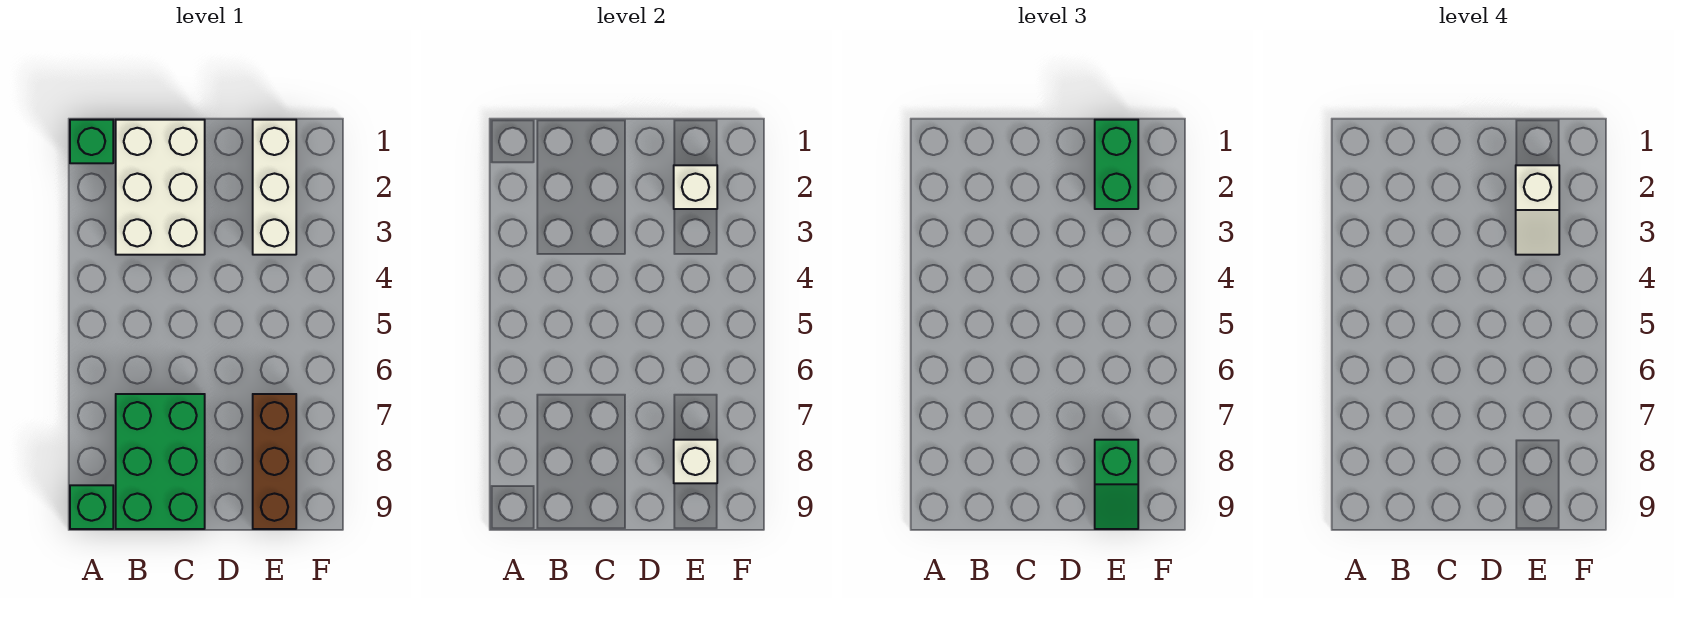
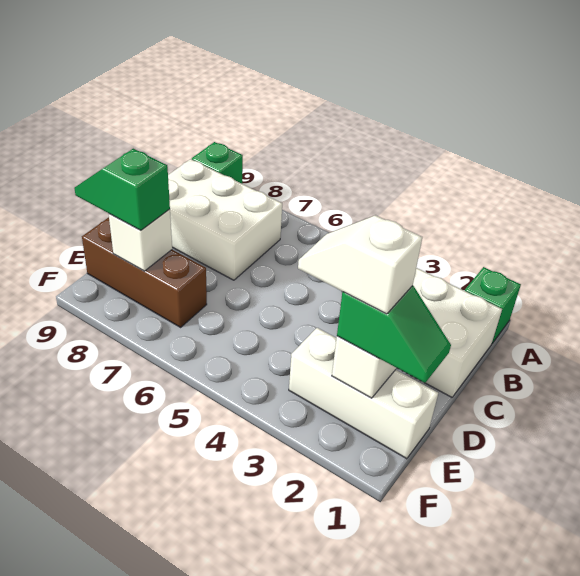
green 2x3 brick [116,394,205,529] -> white 2x3 brick [168,159,282,280]
green 1x2 brick [1095,120,1138,209] -> green 1x2 slope [337,286,451,383]

